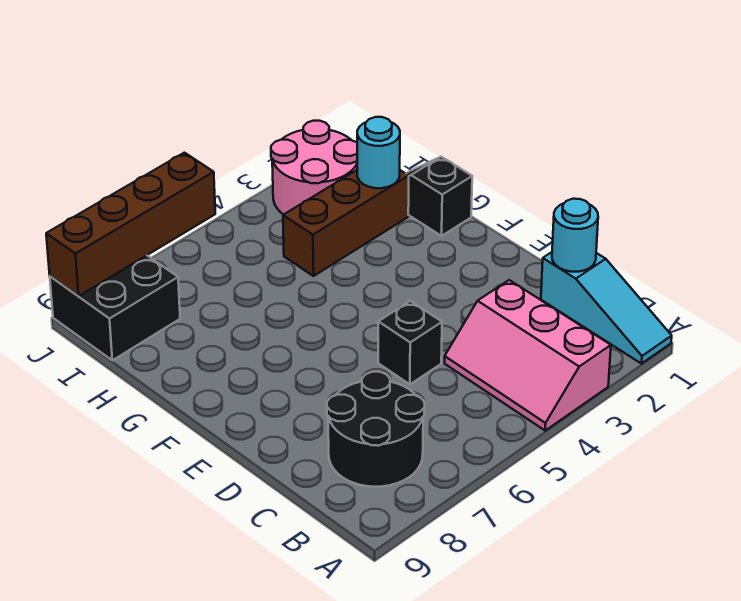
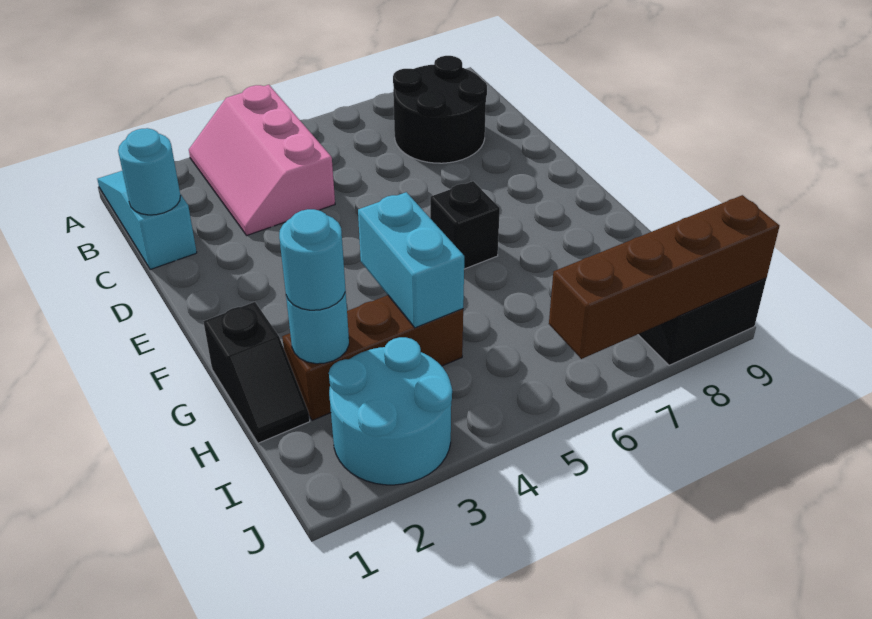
pink 2x3 slope [445,280,611,430] -> pink 2x3 slope turned to [189,85,335,235]
black 1x1 brick [378,301,442,384] -> black 1x1 brick moved to [430,181,500,269]
none -> cyan 1x2 brick [358,192,464,328]
none -> cyan 1x1 round brick [279,209,345,310]
pink 2x2 round brick [271,121,357,215] -> cyan 2x2 round brick [329,337,452,485]

